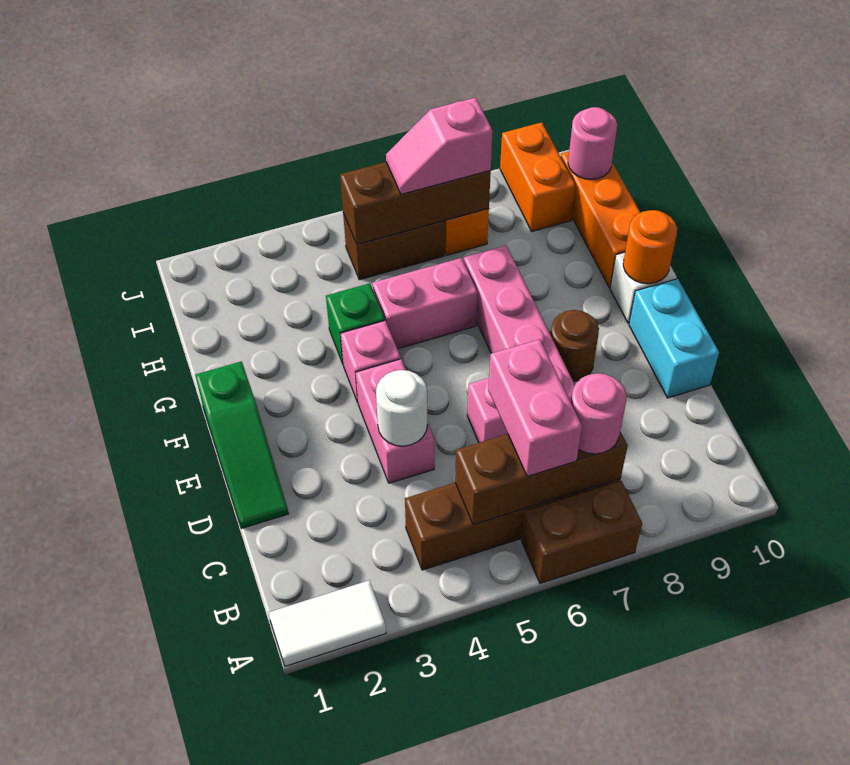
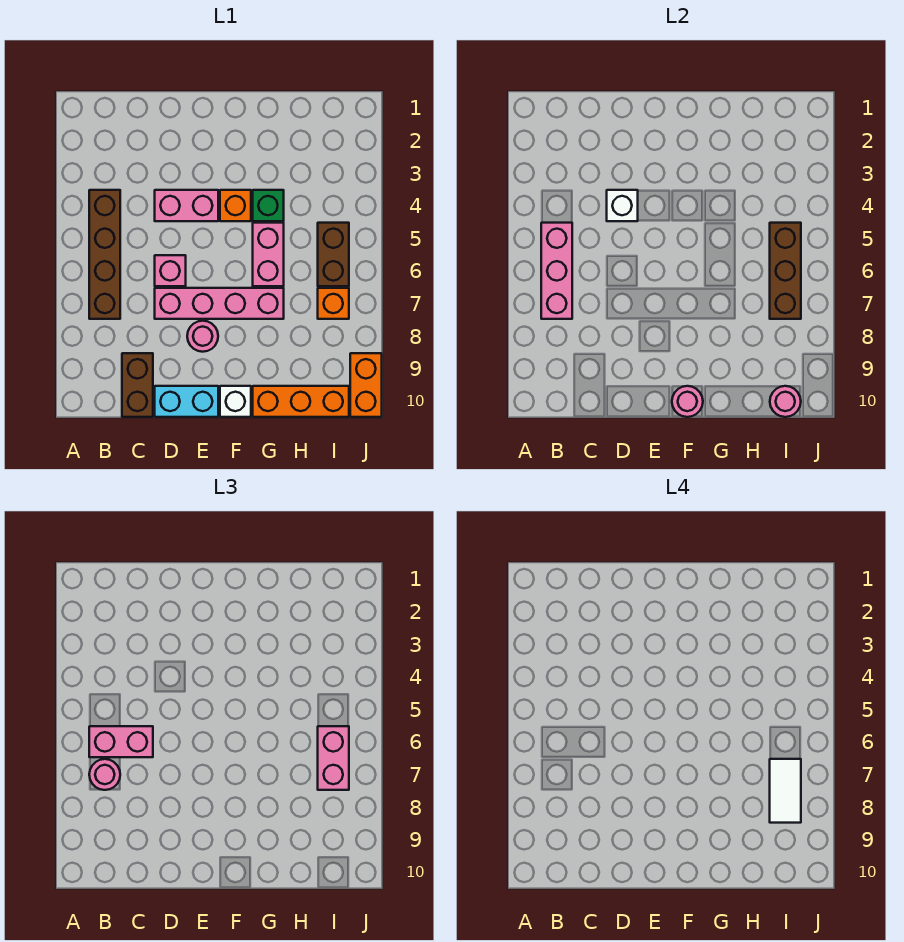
white 1x2 tile [268,580,386,666] -> white 1x2 tile moved to [770,759,801,823]
brown 1x2 brick [521,481,642,583] -> brown 1x2 brick moved to [122,353,153,417]
brown 1x3 brick [455,431,628,525] -> pink 1x3 brick [541,223,572,319]
green 1x3 slope [195,361,289,528] -> none
white 1x1 round brick [376,370,427,446] -> white 1x1 brick [607,190,638,221]
brown 1x1 round brick [551,310,599,381] -> pink 1x1 round brick [187,321,218,352]
pink 1x1 brick [341,321,401,402] -> orange 1x1 brick [220,190,251,221]
orange 1x1 round brick [623,210,677,284] -> pink 1x1 round brick [672,386,703,417]
pink 1x2 slope [386,98,493,195] -> pink 1x2 brick [318,726,349,790]
orange 1x2 brick [500,122,576,232] -> orange 1x2 brick turned to [350,353,382,417]

